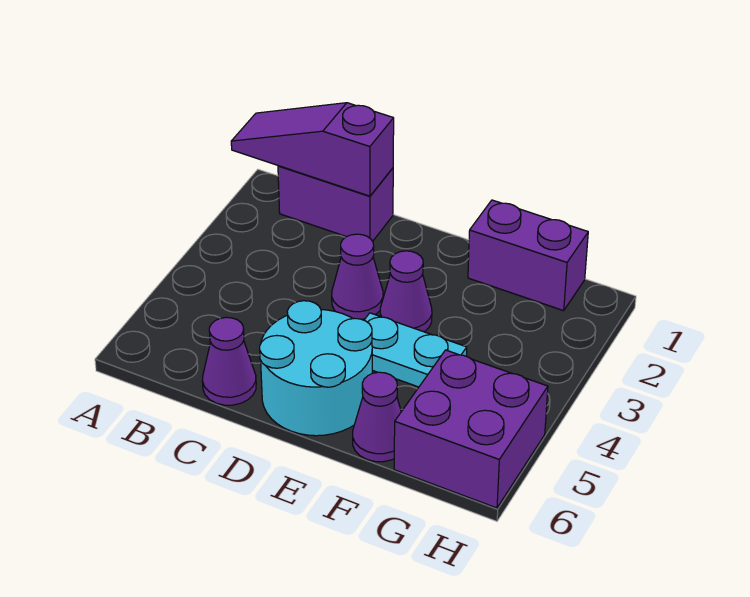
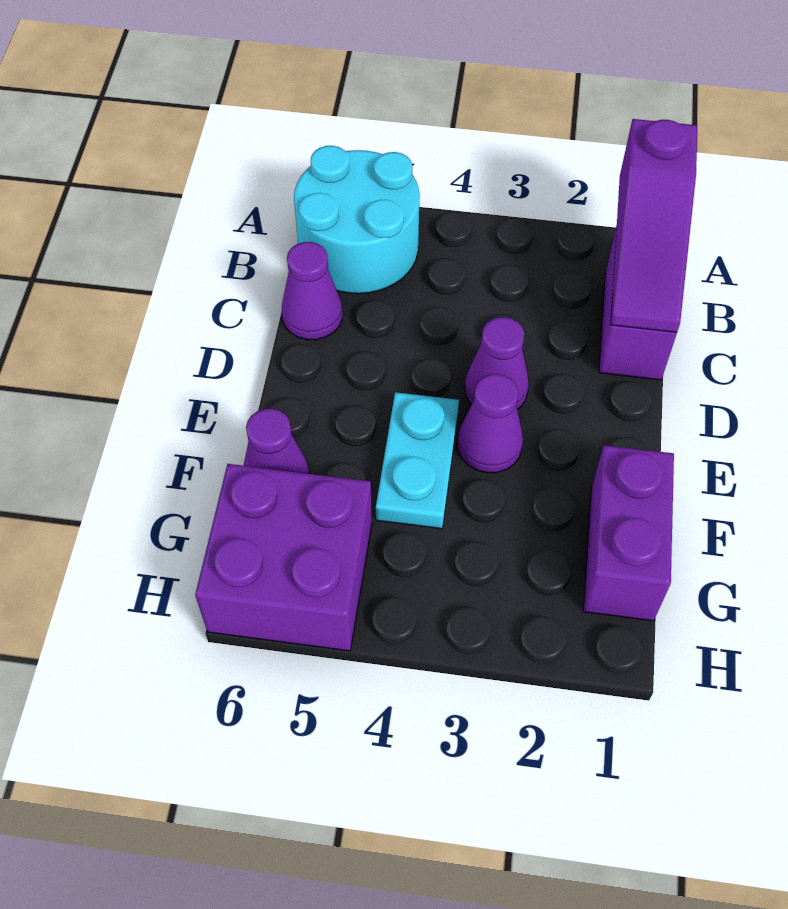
purple 1x3 slope [231,103,394,196] -> purple 1x3 slope turned to [611,119,697,332]
cyan 2x2 round brick [260,301,372,436] -> cyan 2x2 round brick moved to [294,146,420,294]

